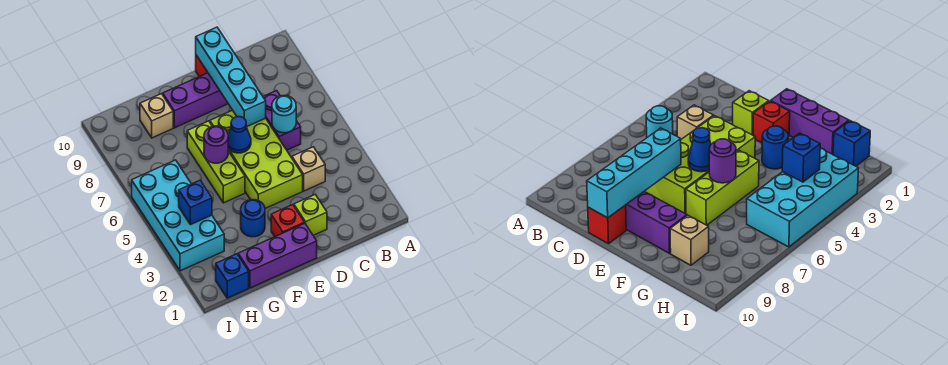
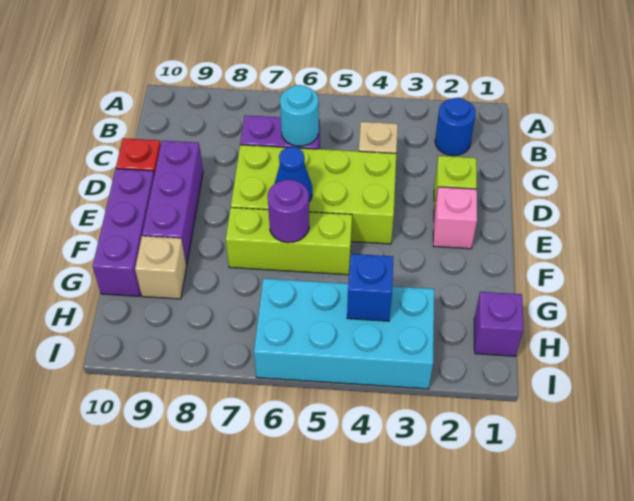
cyan 1x4 brick [196,27,266,127] -> none
purple 1x3 brick [238,223,317,288] -> purple 1x3 brick moved to [93,169,154,296]
red 1x1 brick [271,205,304,236] -> pink 1x1 brick [433,187,477,249]
blue 1x1 round brick [241,200,265,237] -> blue 1x1 round brick moved to [435,98,476,156]
blue 1x1 brick [216,254,249,298] -> purple 1x1 brick [474,292,523,356]

